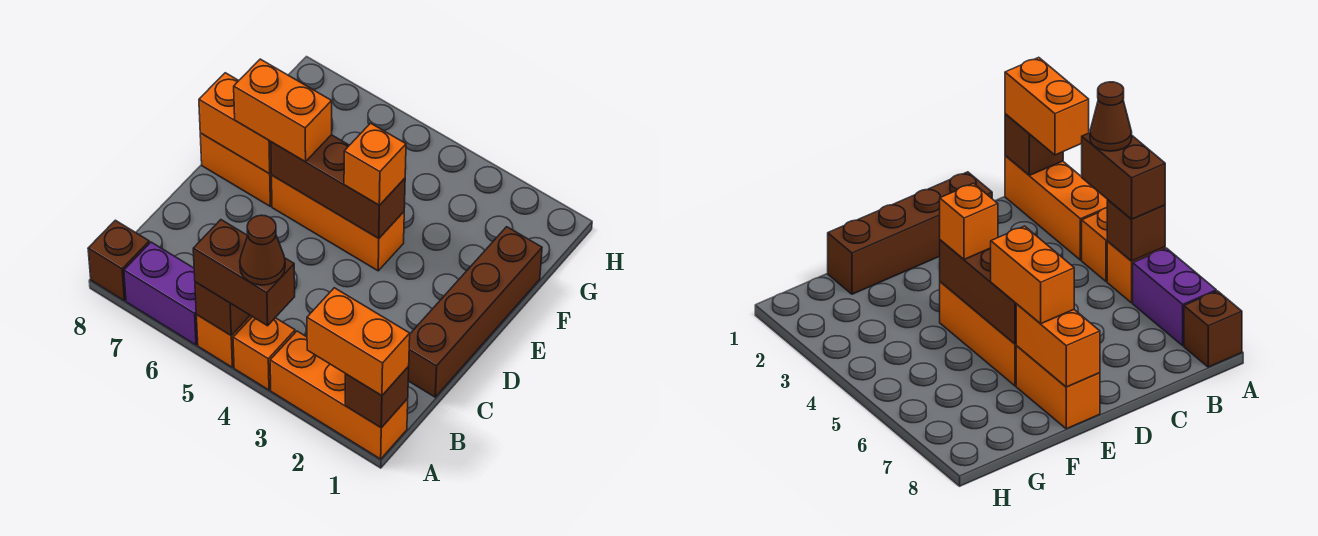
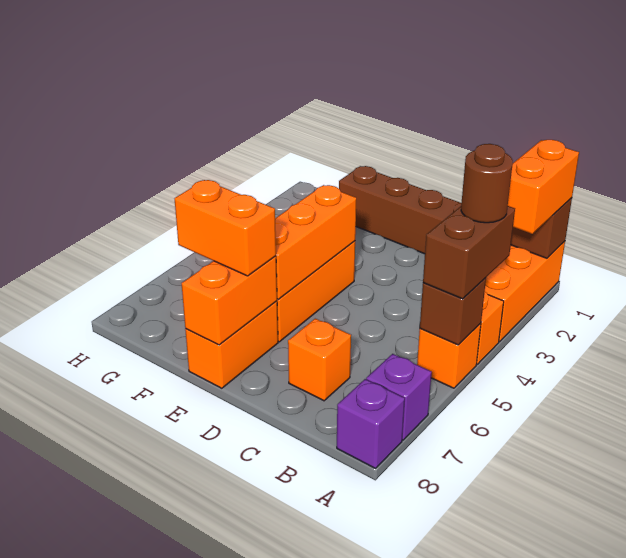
brown 1x1 cone [240,215,285,285] -> brown 1x1 round brick [461,144,513,223]
purple 1x2 brick [124,242,198,345] -> purple 1x1 brick [366,354,432,440]
brown 1x1 brick [88,220,149,301] -> purple 1x1 brick [337,379,405,468]
brown 1x3 brick [271,135,405,239] -> orange 1x3 brick [275,185,356,299]
orange 1x1 brick [344,123,406,205] -> orange 1x1 brick moved to [288,319,351,401]
orange 1x2 brick [234,59,332,162] -> orange 1x2 brick turned to [175,180,276,276]

